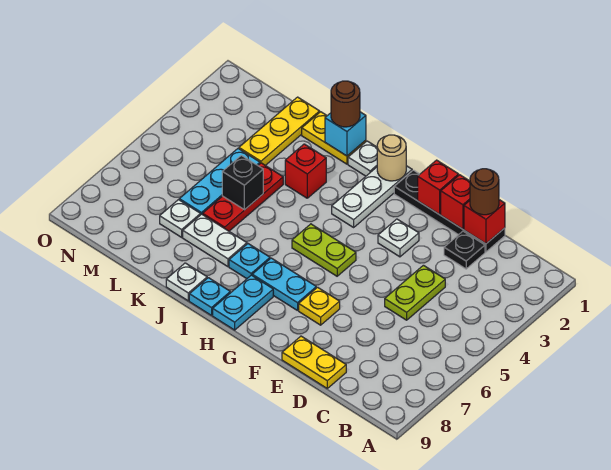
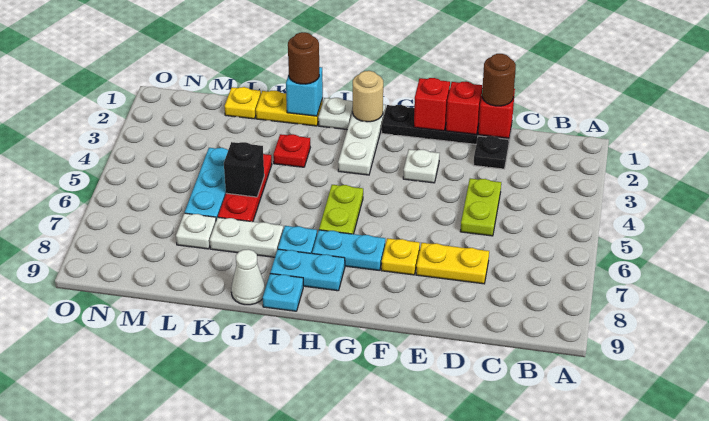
yellow 1x2 plate [282,336,346,388] -> yellow 1x2 plate moved to [416,243,489,284]
lime 1x2 plate [292,224,356,276] -> lime 1x2 plate turned to [319,185,363,234]
cyan 1x2 plate [213,275,273,330] -> cyan 1x2 plate turned to [270,249,345,291]
red 1x1 brick [285,144,326,198] -> red 1x1 plate [273,134,310,167]
white 1x1 plate [166,263,207,301] -> white 1x1 cone [231,249,265,305]
yellow 1x3 plate [239,97,320,165] -> yellow 1x1 plate [225,87,261,119]

